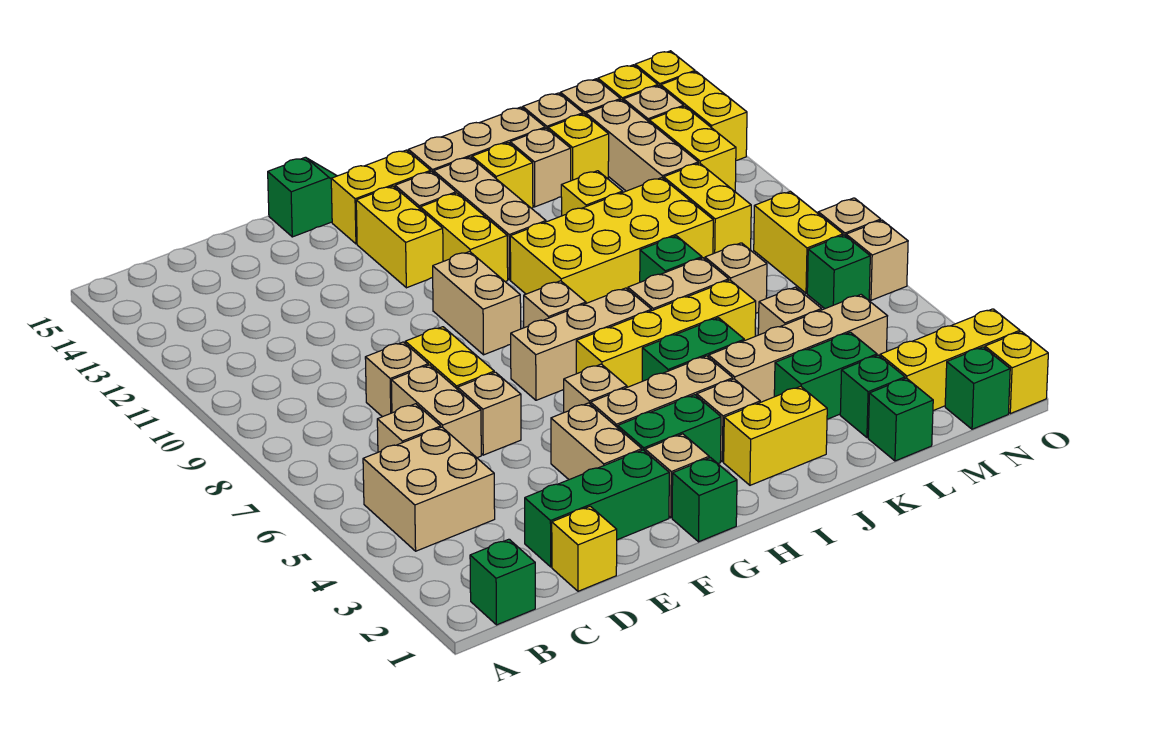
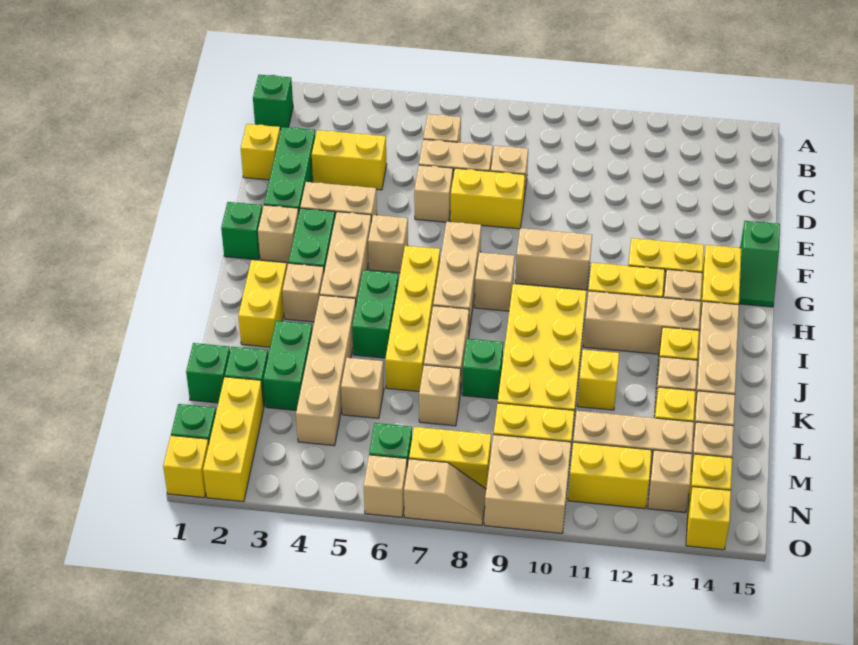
tan 2x2 brick [363,427,495,551] -> tan 2x2 brick moved to [484,435,571,533]
yellow 1x2 brick [661,72,747,160] -> yellow 1x2 brick moved to [312,130,387,190]

